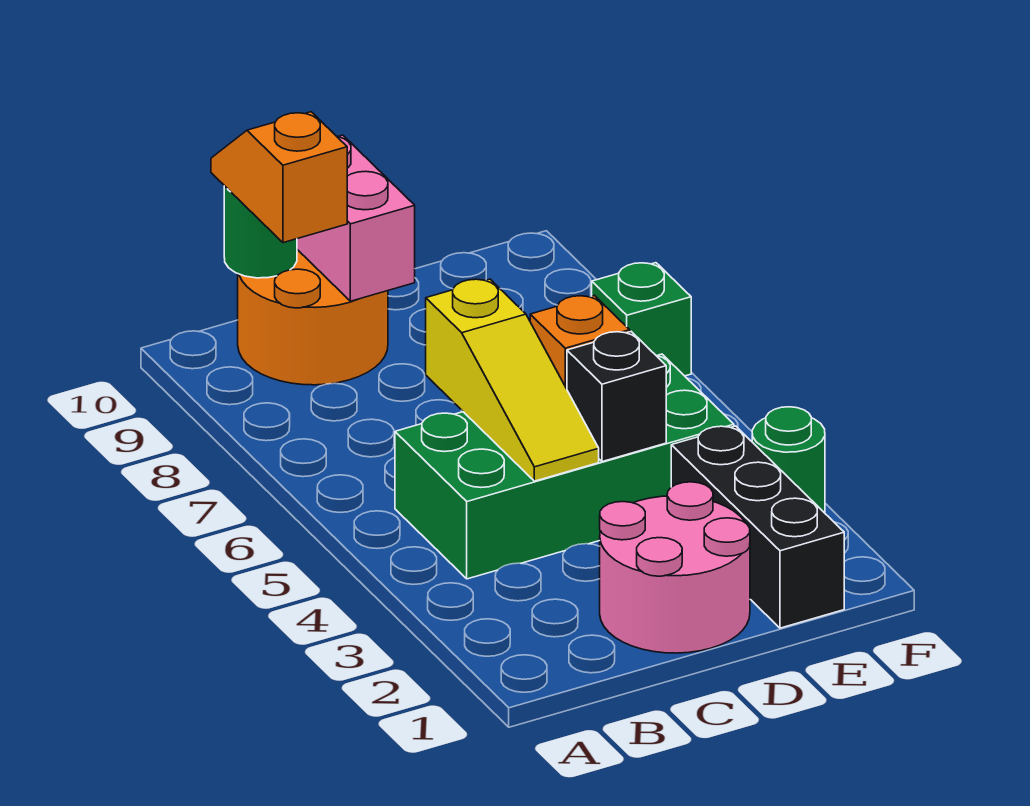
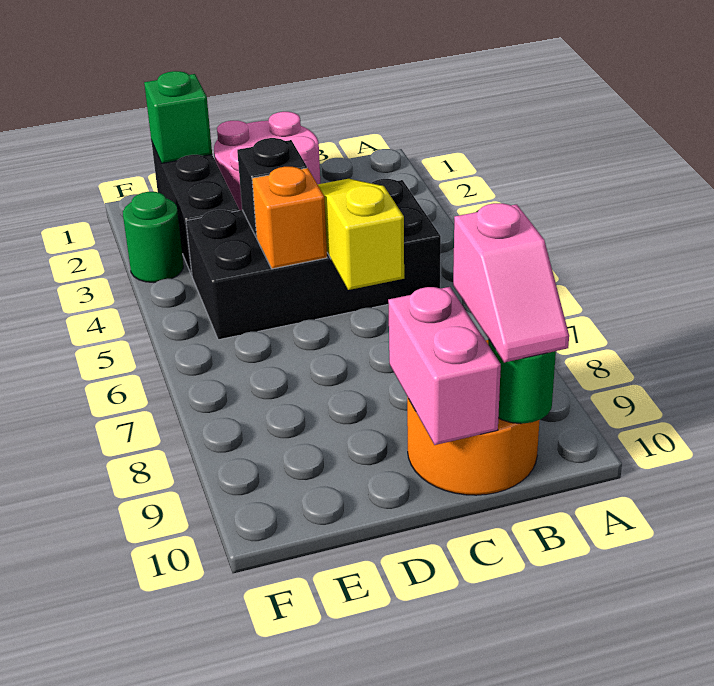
green 2x4 brick [395,354,734,579] -> black 2x4 brick [186,179,441,340]
orange 1x2 slope [211,112,347,243] -> pink 1x2 slope [453,203,569,362]
green 1x1 brick [592,263,691,376] -> green 1x1 brick moved to [144,71,212,163]

